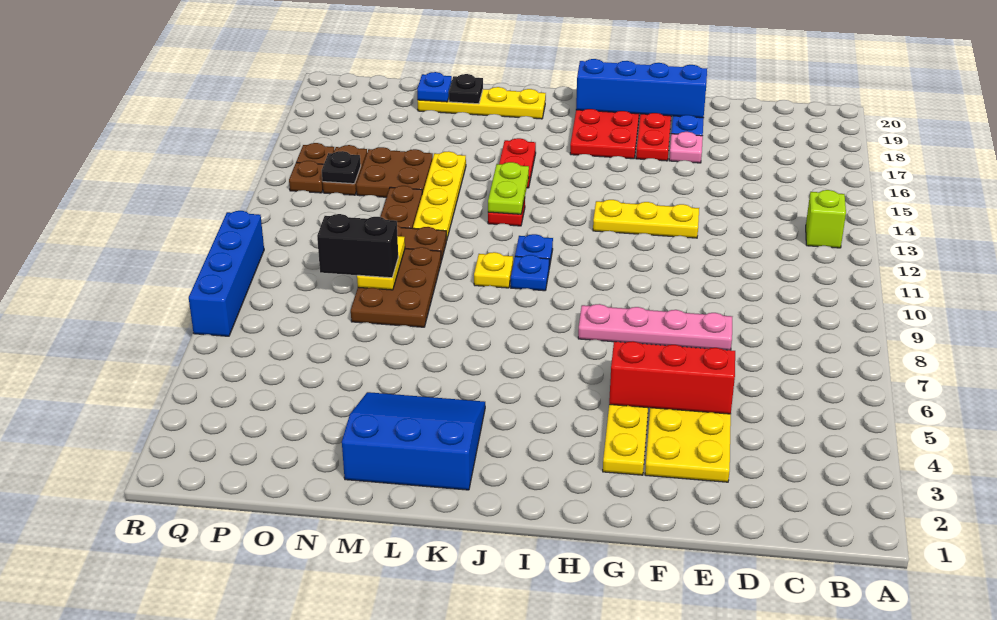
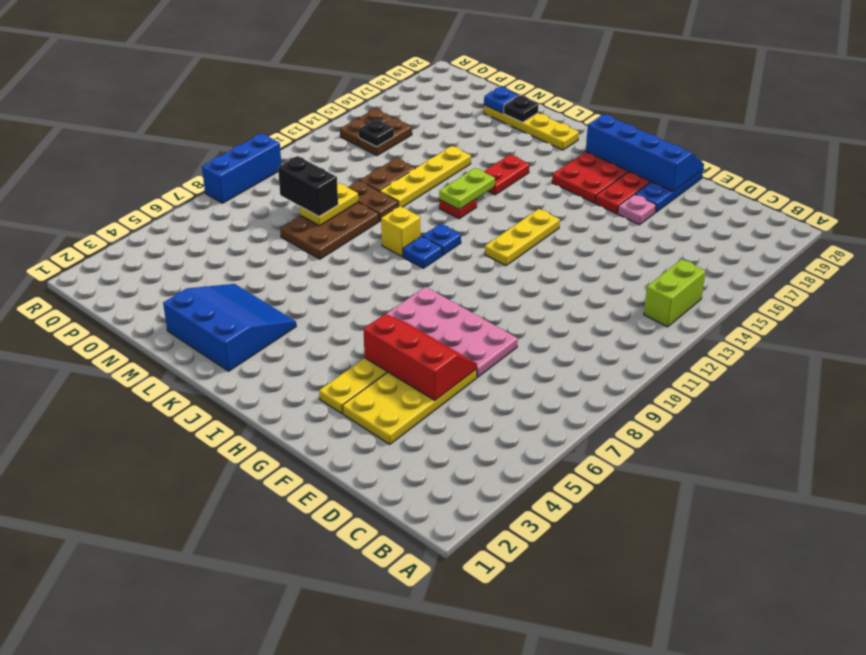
lime 1x1 brick [806,190,846,248] -> lime 1x2 brick [644,259,706,327]
pink 1x4 plate [578,304,732,350] -> pink 2x4 plate [387,287,518,377]
yellow 1x3 plate [593,200,699,238] -> yellow 1x3 plate turned to [485,209,560,266]
yellow 1x1 plate [474,252,513,288] -> yellow 1x1 brick [381,206,421,257]
brown 2x2 plate [356,147,433,197] -> none
blue 1x4 brick [189,211,264,336] -> blue 1x3 brick [202,134,281,203]

